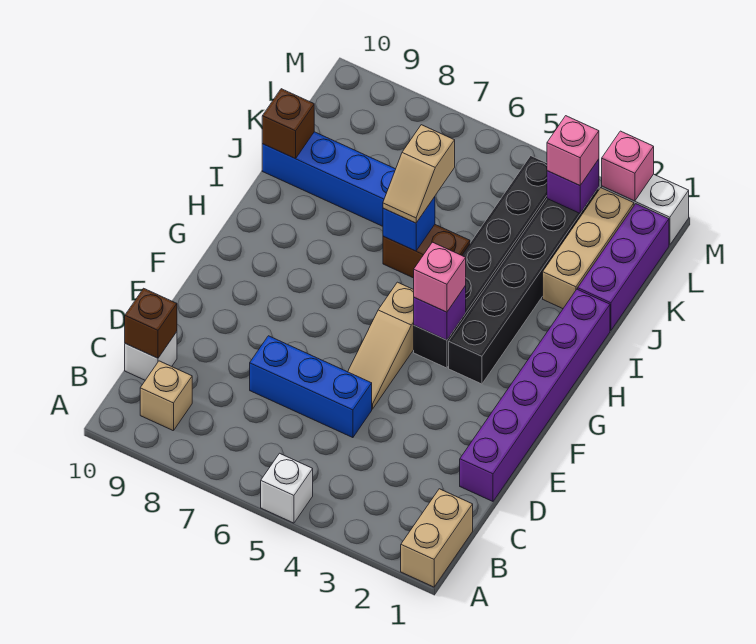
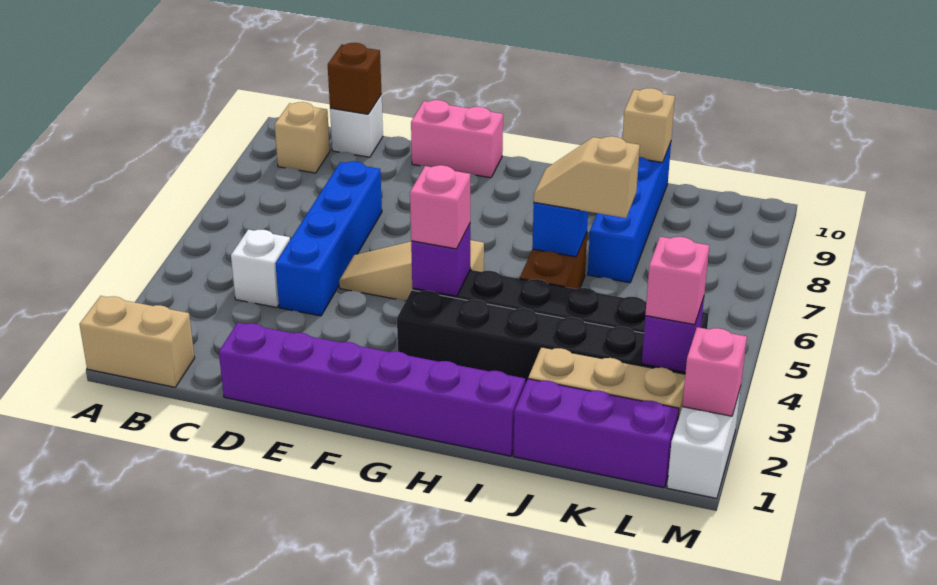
white 1x1 brick [261,453,313,523] -> white 1x1 brick moved to [231,230,290,307]
blue 1x3 brick [250,336,372,438] -> blue 1x4 brick [275,161,382,316]
none -> pink 1x2 brick [411,100,503,178]
brown 1x1 brick [262,89,314,159] -> tan 1x1 brick [622,88,675,162]

